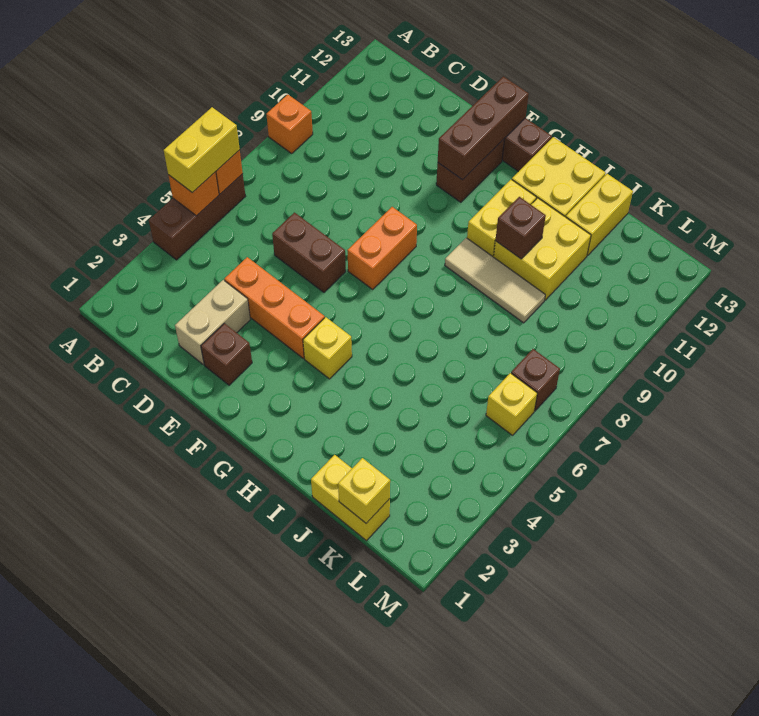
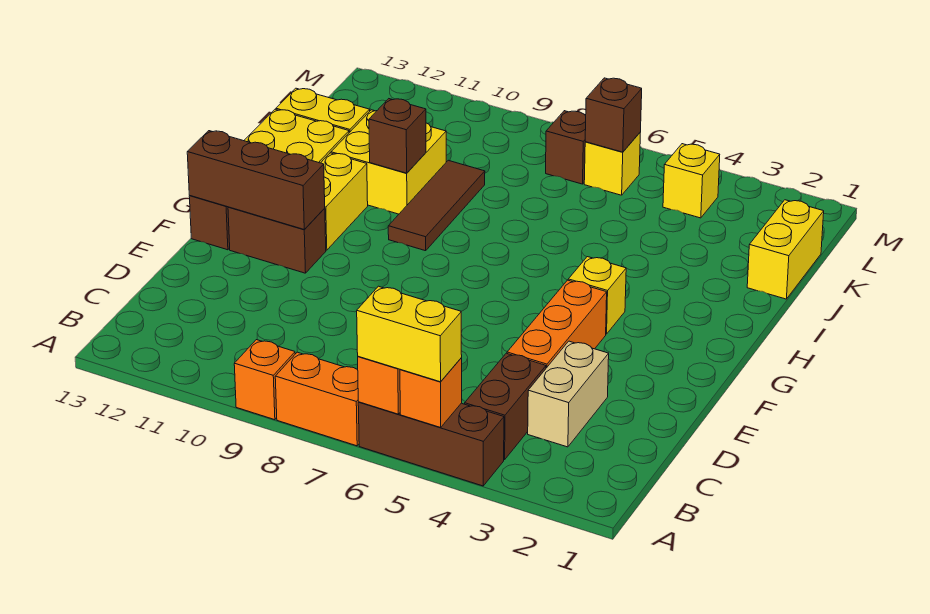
tan 1x2 brick [175,280,250,365] -> tan 1x2 brick turned to [528,341,609,447]
brown 1x2 brick [272,213,346,292] -> brown 1x2 brick moved to [465,353,546,460]
brown 1x1 brick [201,323,252,385] -> brown 1x1 brick moved to [585,78,642,152]
orange 1x2 brick [347,207,417,289] -> orange 1x2 brick moved to [275,352,359,446]
tan 1x3 tile [445,238,545,323] -> brown 1x3 tile [388,160,485,251]
yellow 1x2 brick [467,179,536,257] -> yellow 1x2 brick turned to [321,153,368,250]
yellow 1x1 brick [338,458,390,523] -> yellow 1x1 brick moved to [663,144,720,218]

